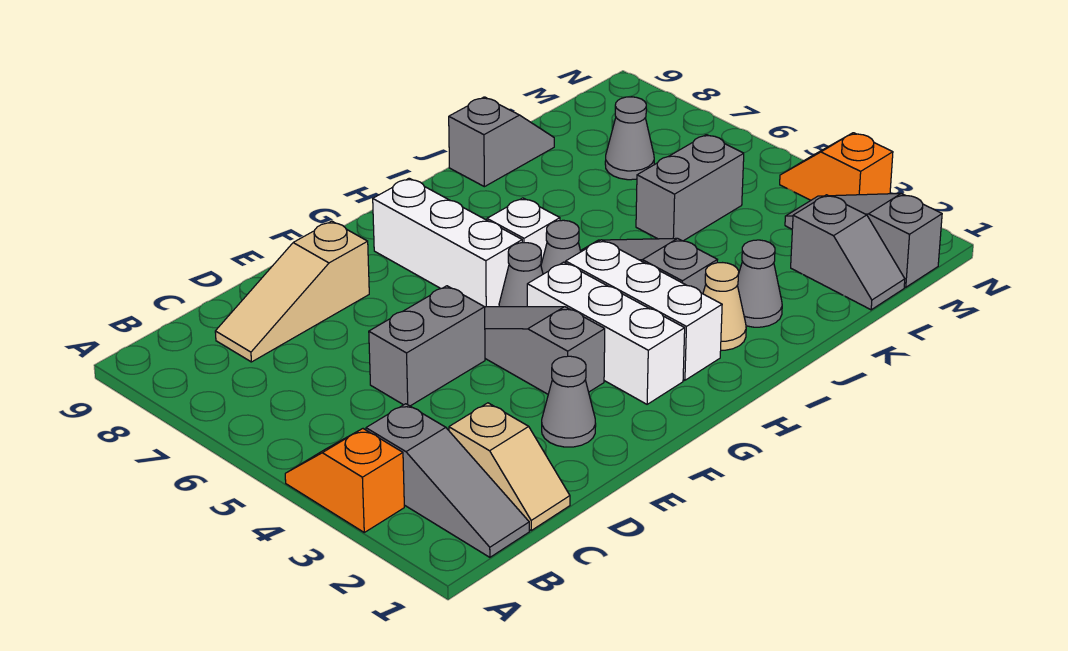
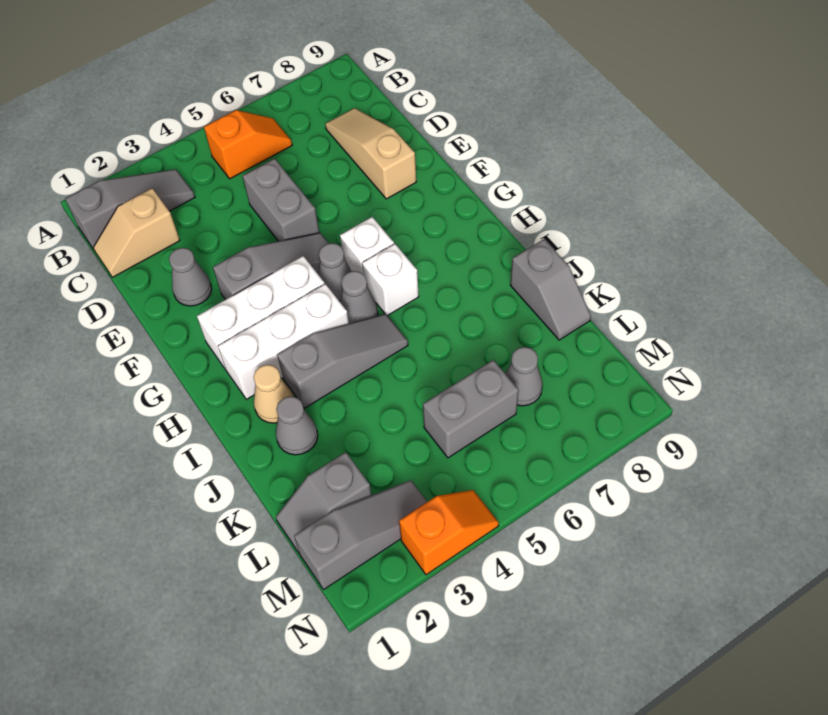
orange 1x2 slope [285,429,404,532] -> orange 1x2 slope moved to [204,110,292,179]
grey 1x3 slope [366,404,529,557] -> grey 1x3 slope turned to [65,169,195,250]
white 1x3 brick [373,178,522,307] -> white 1x1 brick [340,217,394,274]
grey 1x2 brick [636,135,744,241] -> grey 1x2 brick turned to [423,360,519,458]

